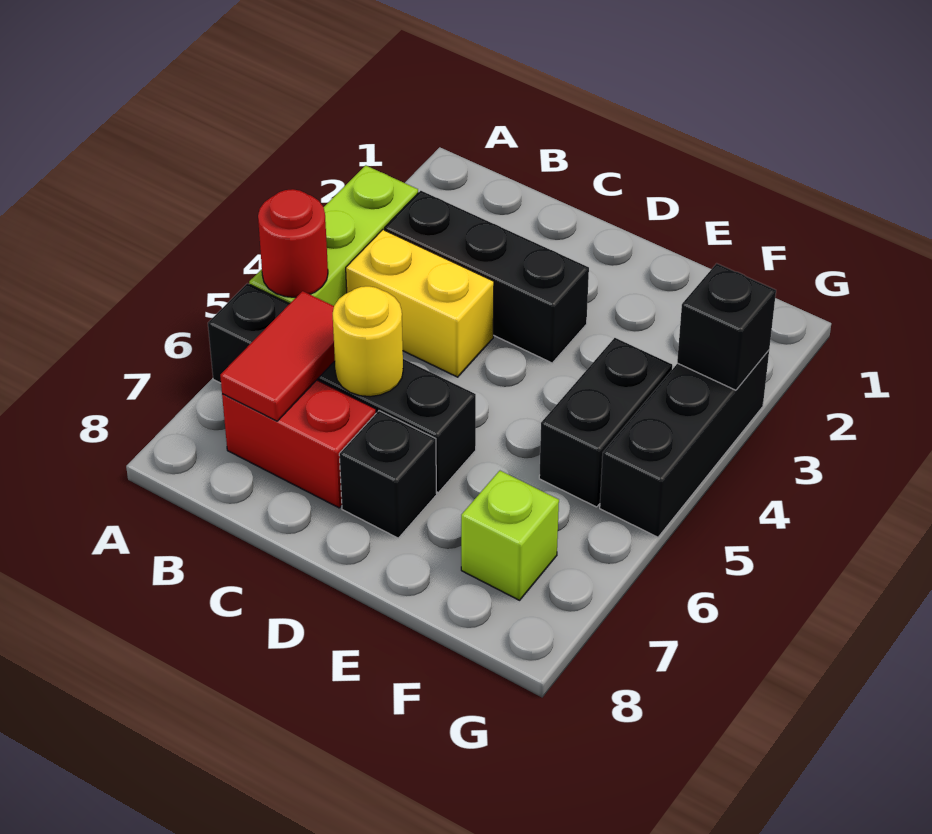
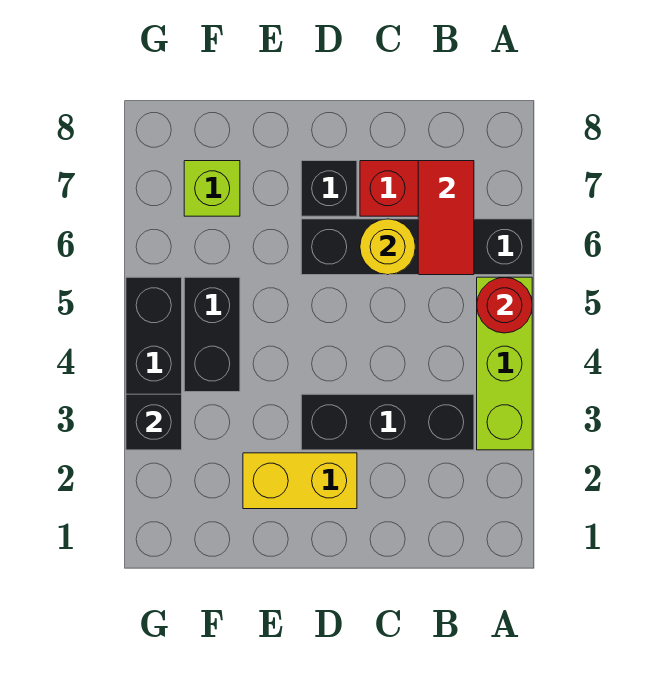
yellow 1x2 brick [346,230,494,377] -> yellow 1x2 brick moved to [243,453,357,509]

